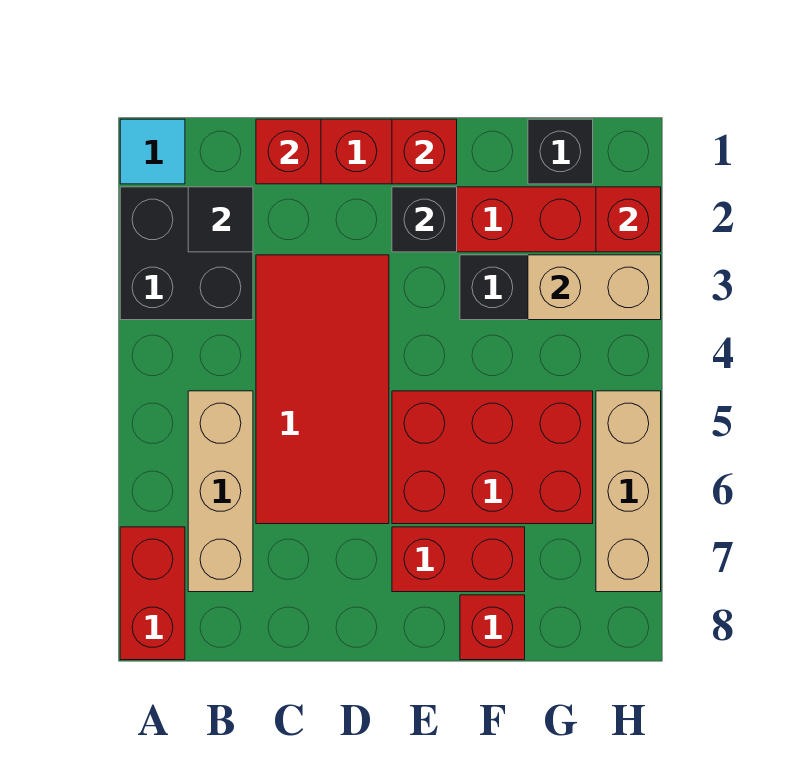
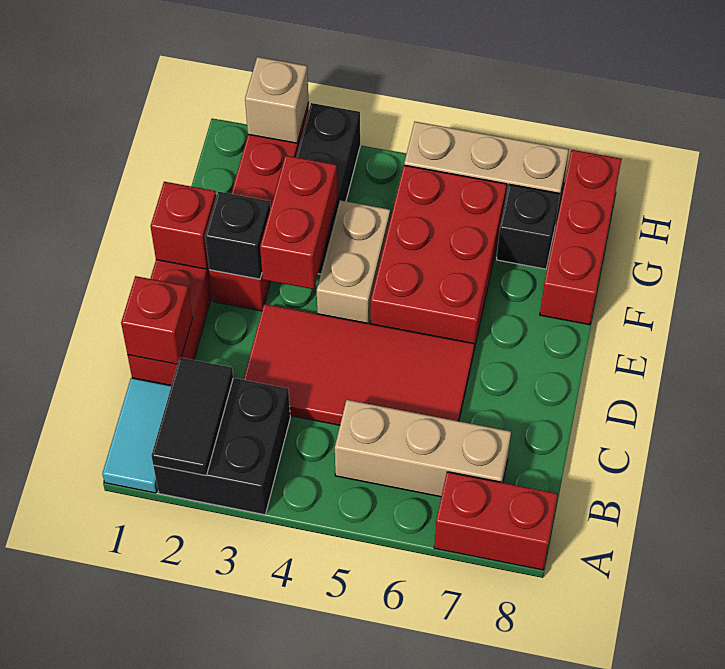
cyan 1x1 tile [120,119,185,184] -> cyan 1x2 tile [102,378,171,493]
black 1x1 tile [188,187,253,252] -> black 1x2 tile [152,357,233,476]
red 1x2 brick [392,527,525,592] -> red 1x2 brick moved to [260,155,337,289]
red 1x1 brick [460,595,525,660] -> red 1x3 brick [540,150,622,325]
black 1x1 brick [528,119,593,184] -> black 1x1 brick moved to [497,185,560,269]
tan 1x2 brick [528,255,661,320] -> tan 1x2 brick moved to [317,200,390,324]
red 1x1 brick [596,187,661,252] -> tan 1x1 brick [245,57,309,143]

